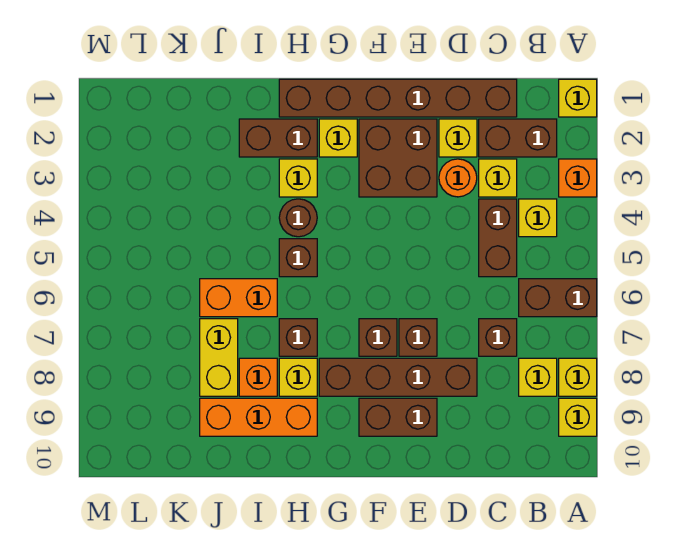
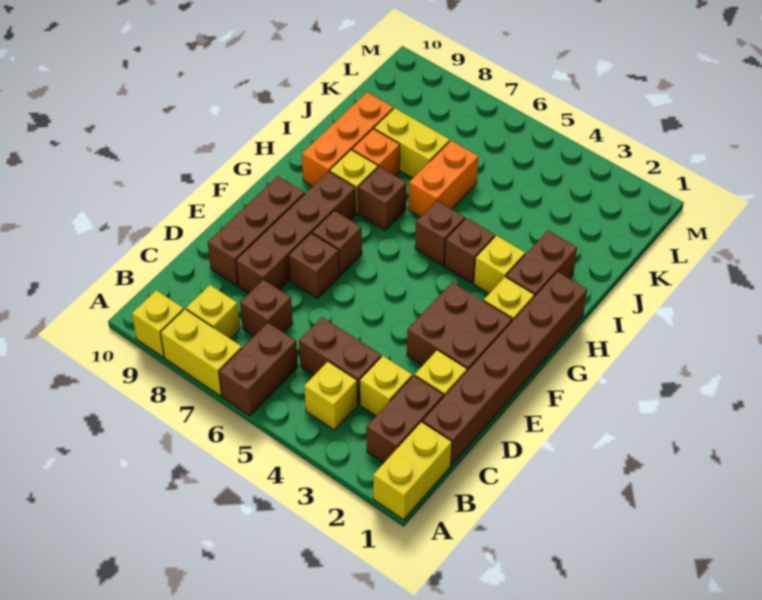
yellow 1x1 brick [559,79,597,117] -> yellow 1x2 brick [373,422,452,519]
orange 1x1 brick [559,159,597,197] -> none
yellow 1x1 brick [559,358,597,396] -> yellow 1x2 brick [160,309,242,396]
orange 1x1 round brick [439,159,477,197] -> none
brown 1x2 brick [359,398,437,436] -> brown 1x3 brick [208,176,304,286]
brown 1x1 round brick [279,199,317,237] -> brown 1x1 brick [444,218,495,283]

